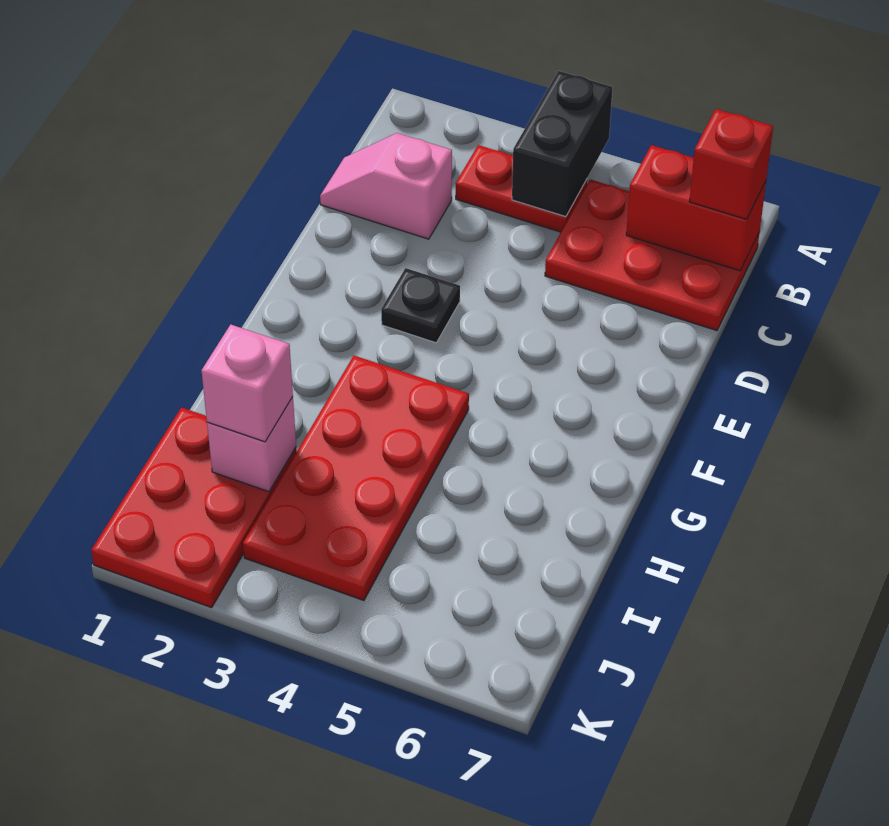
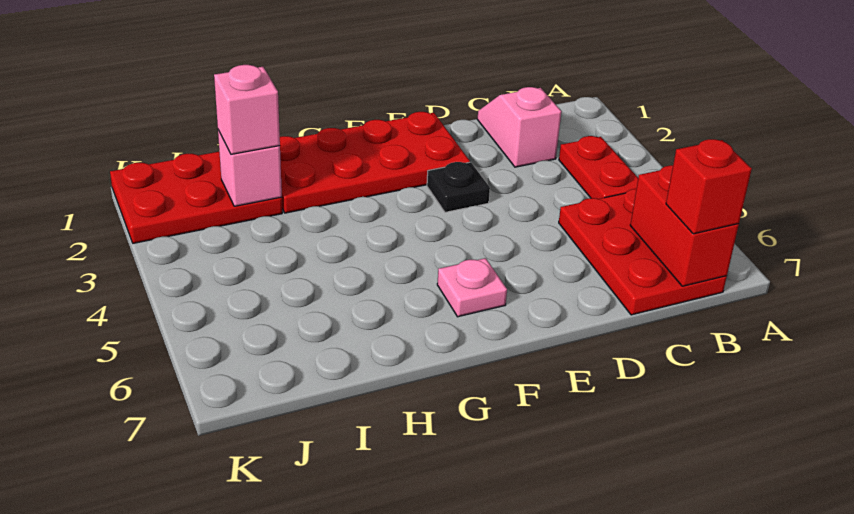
black 1x2 brick [512,71,613,217] -> none
none -> pink 1x1 plate [437,258,507,317]
red 2x4 plate [243,356,469,600] -> red 2x4 plate moved to [280,112,470,213]

